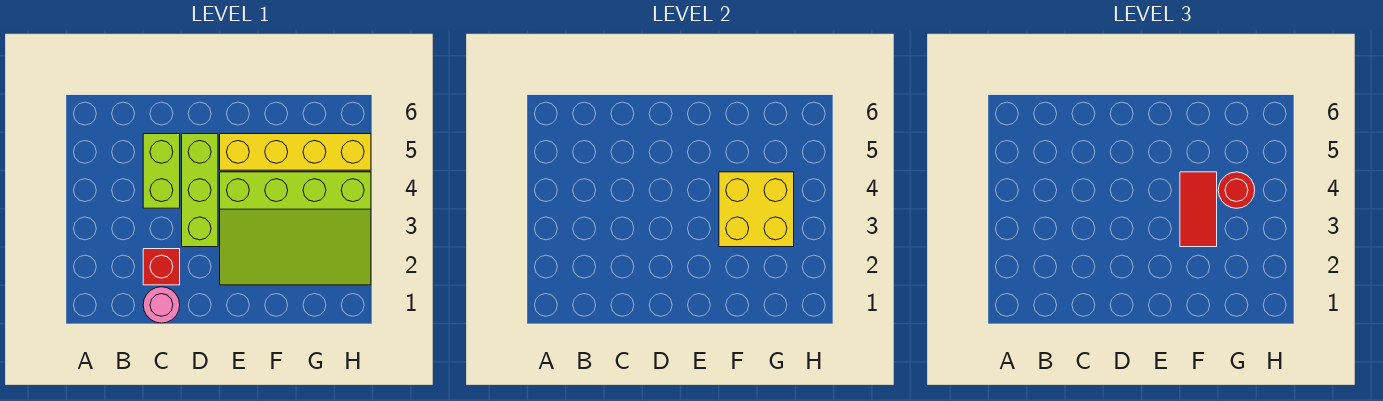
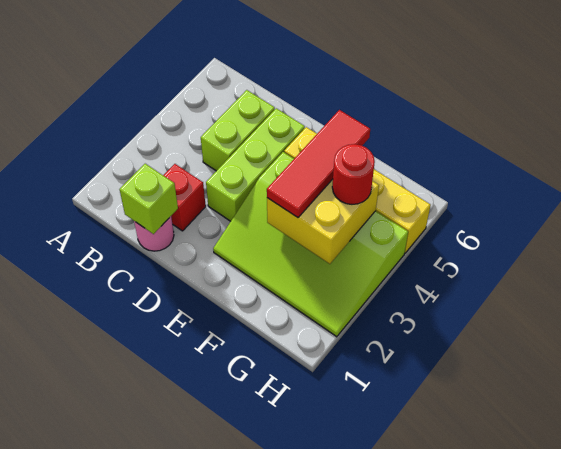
none -> lime 1x1 brick [120,164,178,234]
red 1x2 tile [1180,172,1217,247] -> red 1x3 tile [267,110,370,217]

